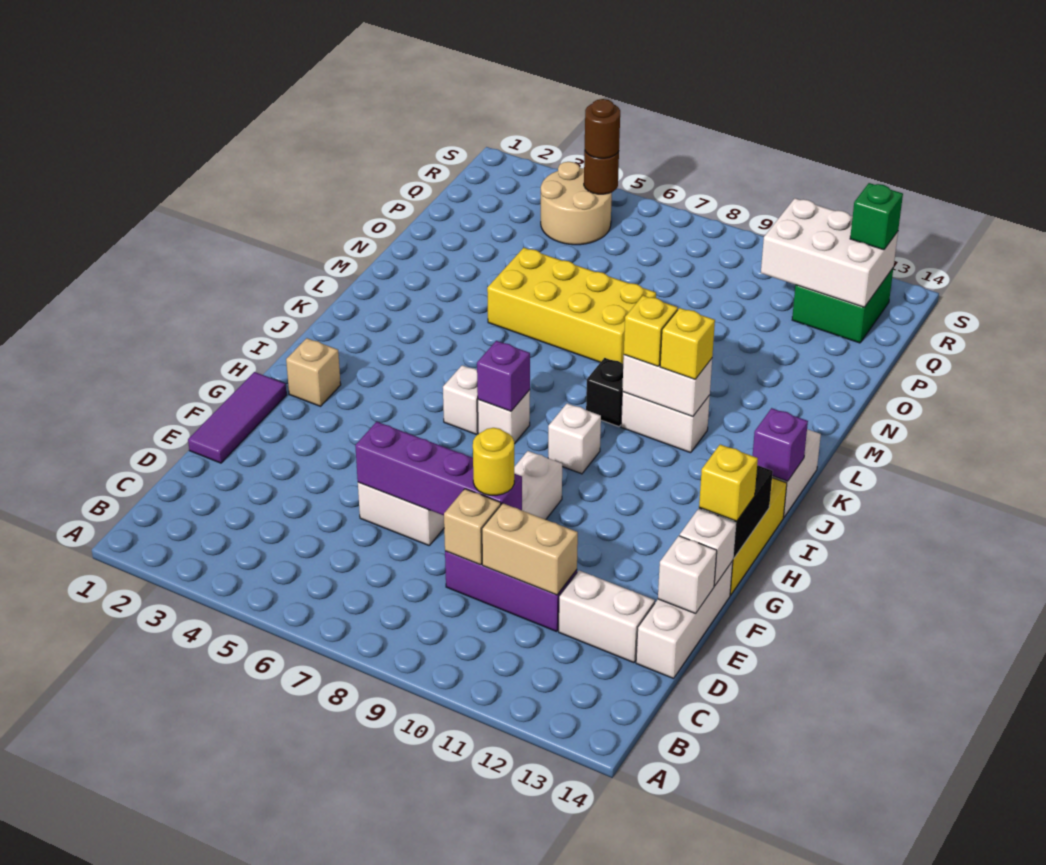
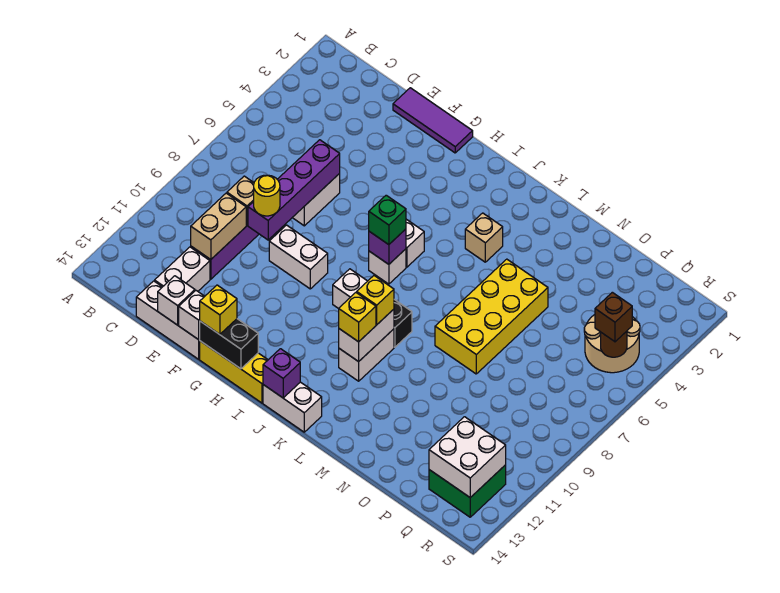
tan 1x1 brick [286,338,341,406] -> tan 1x1 brick moved to [465,213,503,262]
white 2x3 brick [761,198,898,307] -> white 2x2 brick [429,417,506,498]
brown 1x1 round brick [585,99,620,158] -> brown 1x1 brick [595,292,632,342]
green 1x1 brick [850,183,903,250] -> green 1x1 brick moved to [369,195,406,245]

